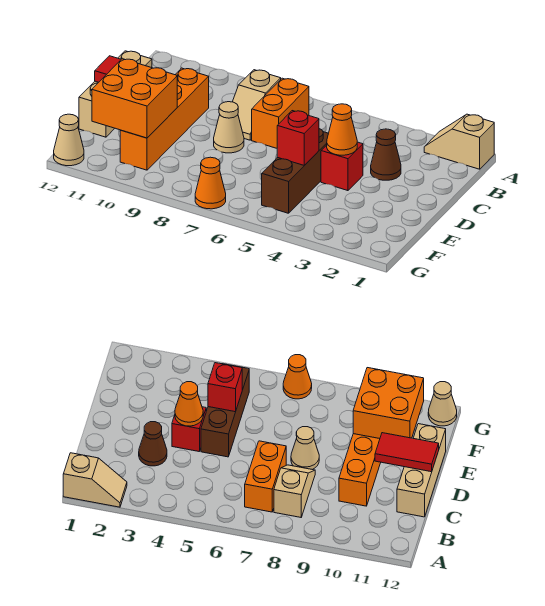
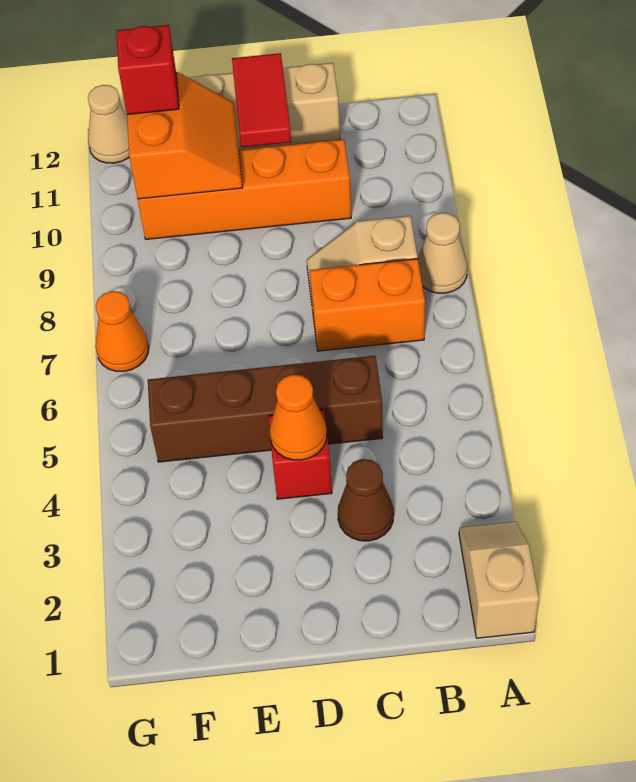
brown 1x3 brick [262,129,328,213] -> brown 1x4 brick [148,356,383,462]
tan 1x1 cone [214,102,244,153] -> tan 1x1 cone moved to [418,213,467,293]
red 1x1 brick [277,111,319,165] -> red 1x1 brick moved to [116,25,179,115]
orange 2x2 brick [92,59,177,138] -> orange 2x2 slope [127,72,242,199]

